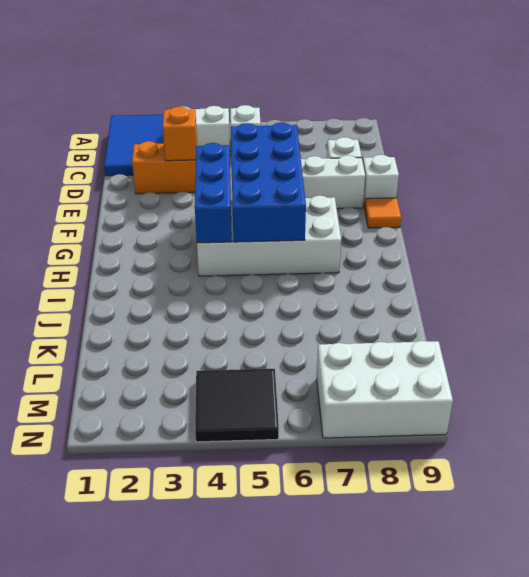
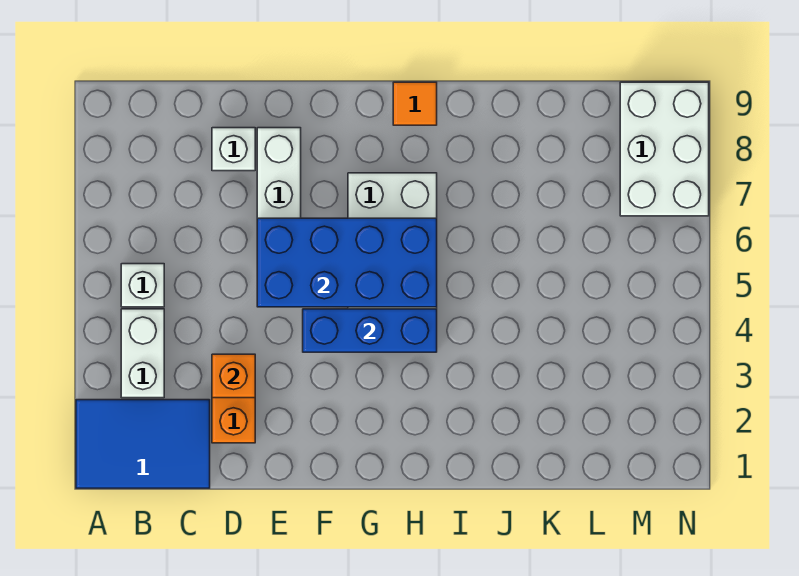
white 1x1 brick [363,155,399,208] -> none
orange 1x1 tile [365,198,401,228] -> orange 1x1 tile moved to [393,82,437,125]
black 2x2 tile [195,369,279,442] -> none

